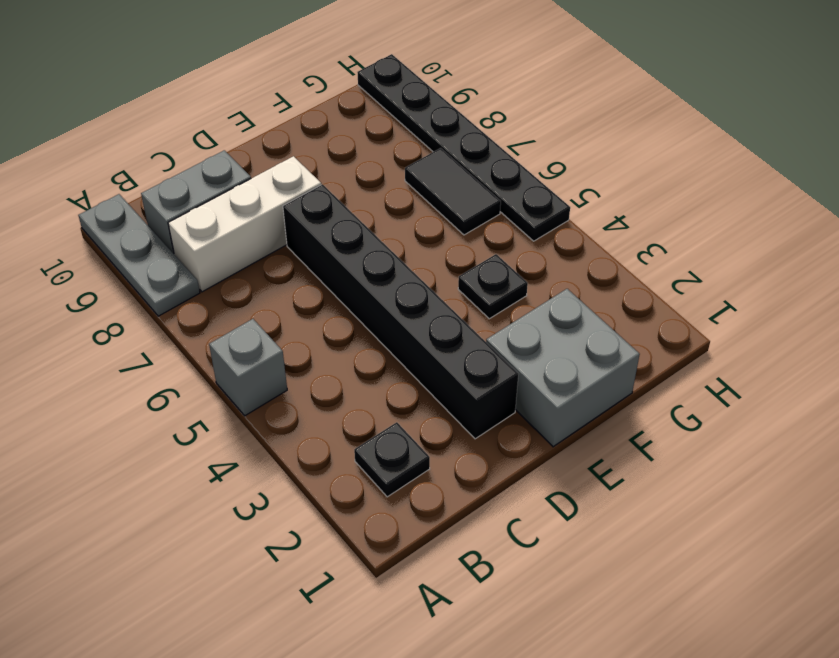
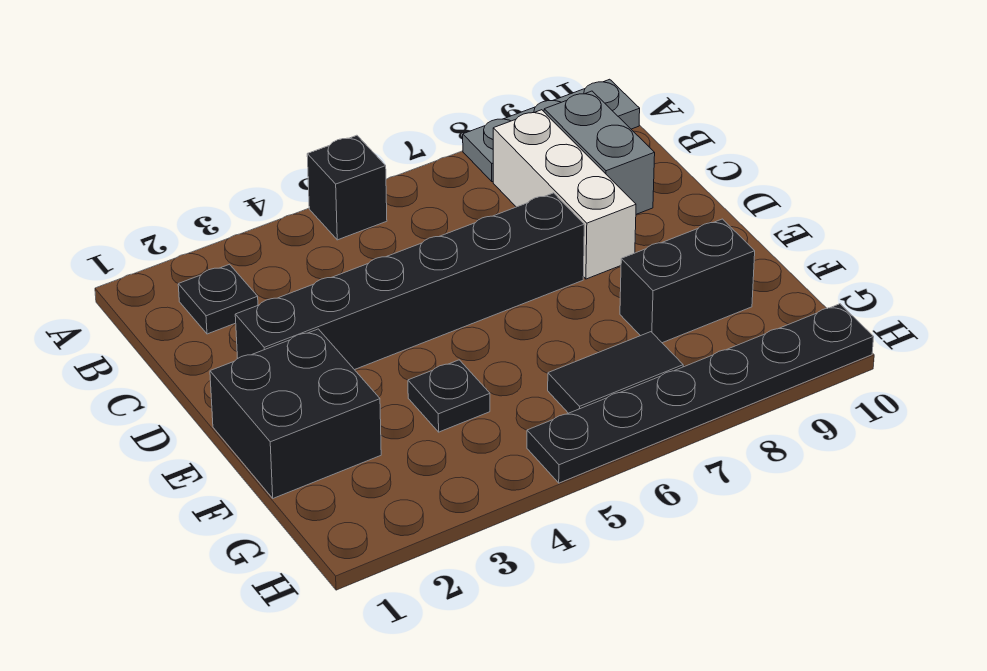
grey 1x1 brick [209,319,287,416] -> black 1x1 brick [307,135,387,240]
grey 2x2 brick [486,289,640,447] -> black 2x2 brick [210,329,381,498]
none -> black 1x2 brick [620,219,755,343]

